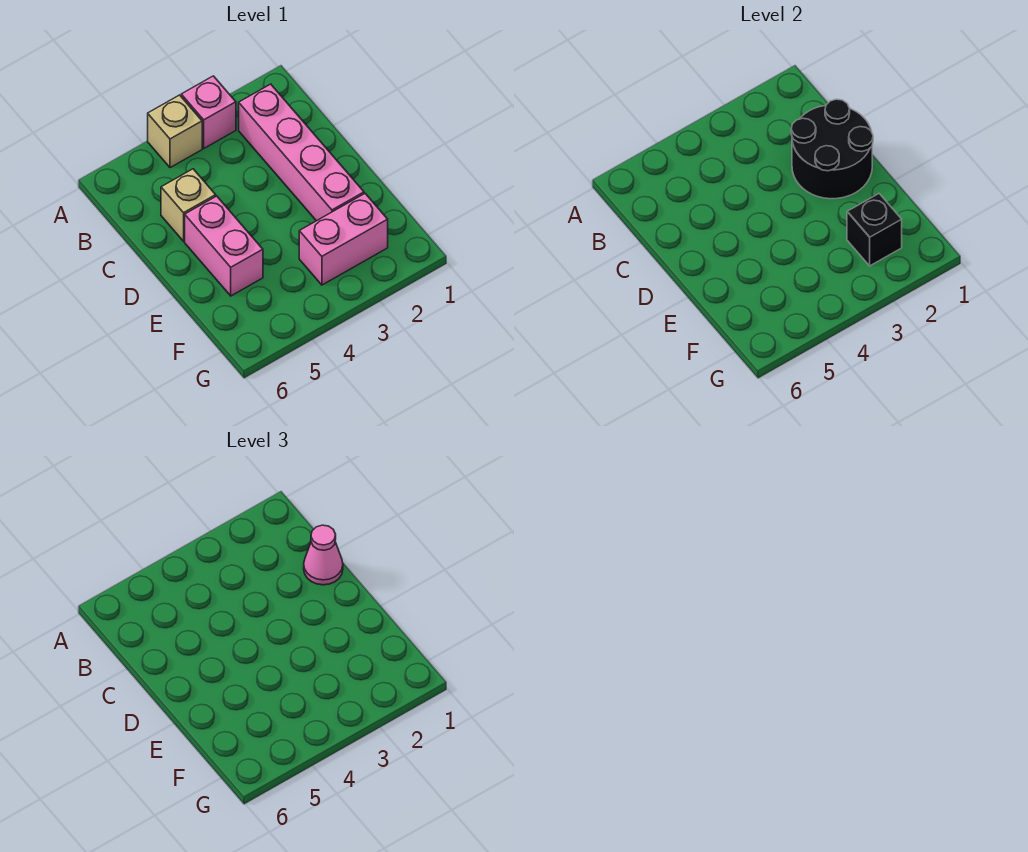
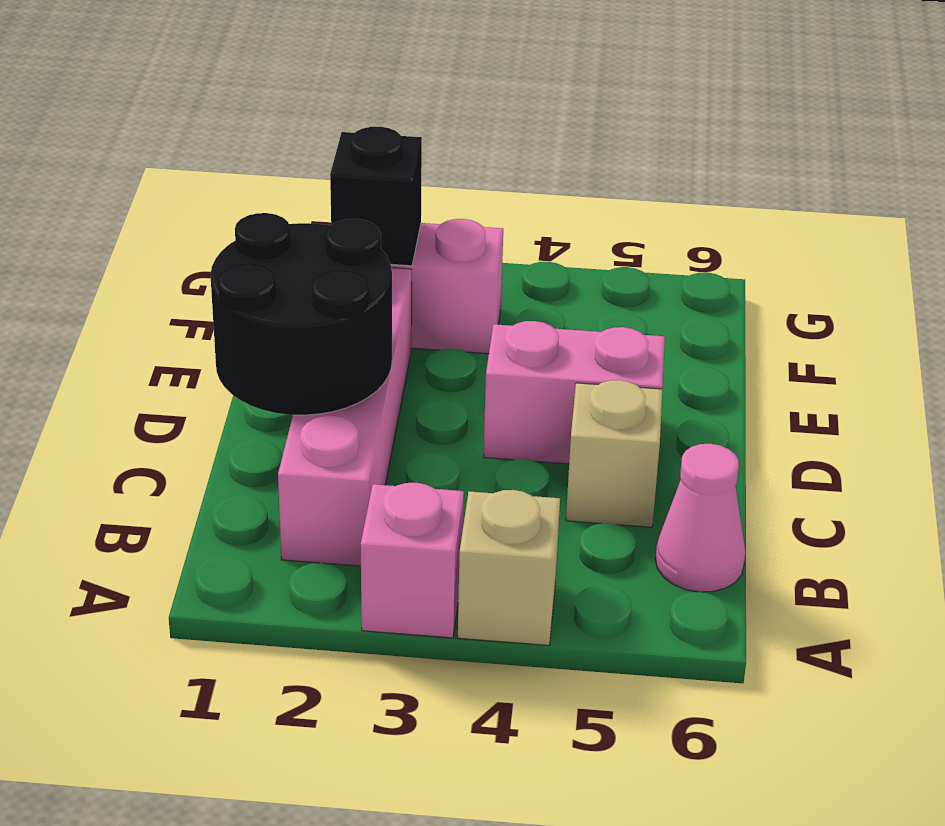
pink 1x1 cone [304,525,343,585] -> pink 1x1 cone moved to [655,444,745,592]
pink 1x2 brick [185,196,263,296] -> pink 1x2 brick turned to [483,321,665,464]

